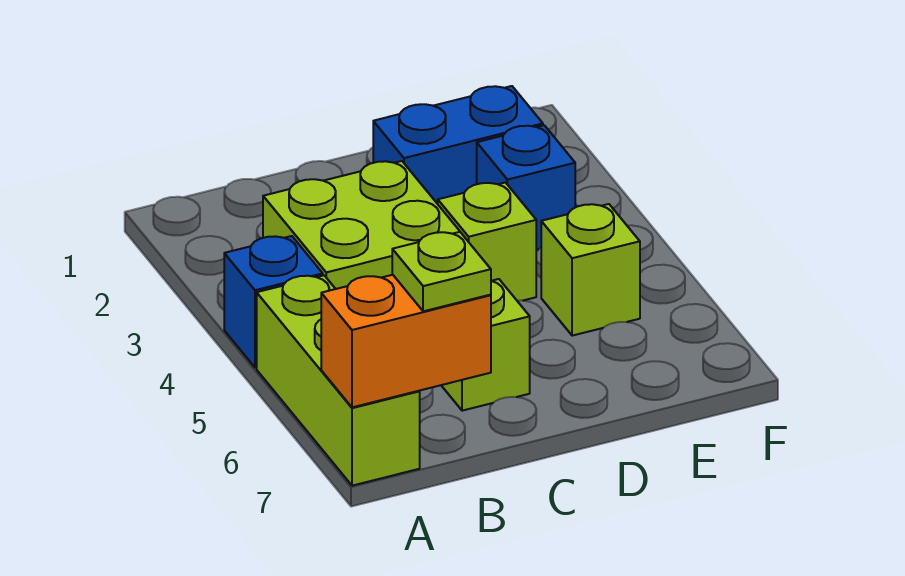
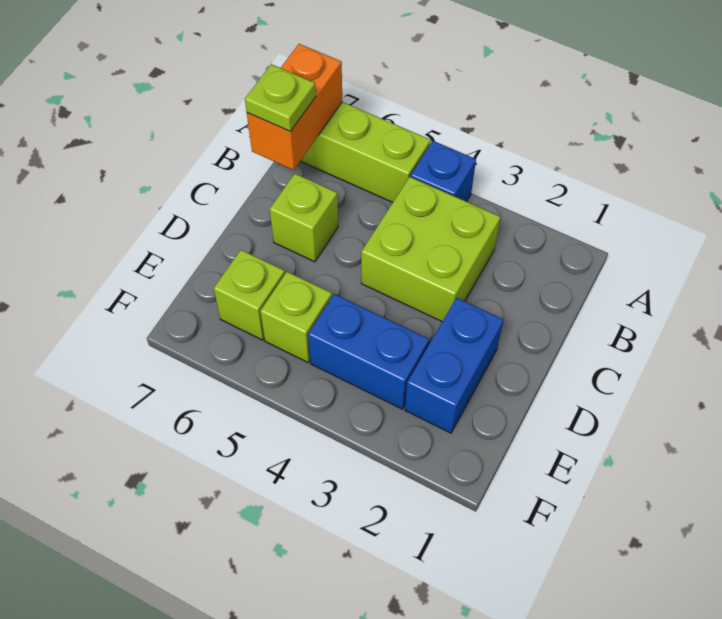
lime 1x1 brick [438,183,536,301] -> lime 1x1 brick moved to [214,250,285,340]
blue 1x1 brick [477,125,575,250] -> blue 1x2 brick [308,294,429,409]

